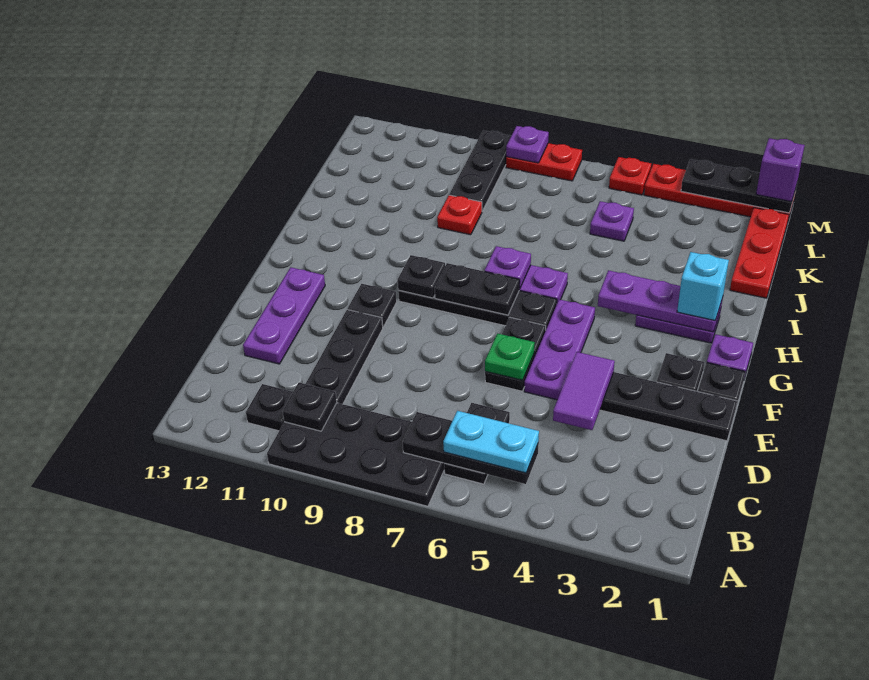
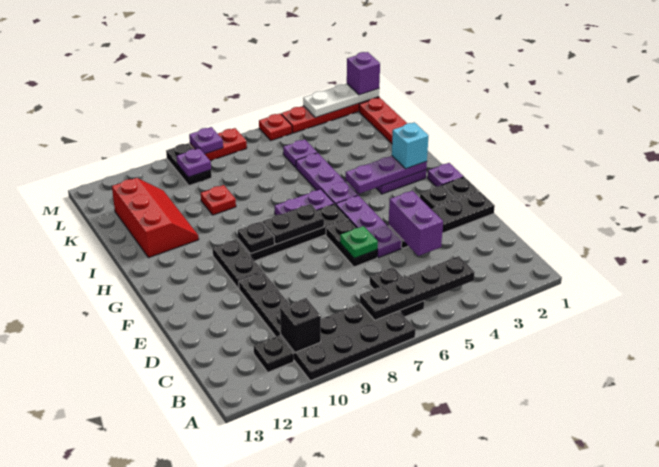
black 1x3 plate [403,412,538,484] -> black 1x4 plate [360,256,475,320]
cyan 1x2 plate [443,411,539,473] -> none
black 1x1 plate [283,382,337,431] -> black 1x1 brick [280,298,321,352]
purple 1x2 tile [553,352,615,430] -> purple 1x2 brick [389,191,443,256]
purple 1x3 plate [243,267,325,364] -> purple 1x3 plate moved to [296,153,358,205]
black 1x1 plate [348,284,397,327] -> black 1x2 plate [212,239,263,289]
purple 1x1 plate [485,246,531,289] -> purple 1x1 plate moved to [177,148,211,177]
none -> red 2x3 slope [112,178,199,258]
black 1x3 plate [449,131,511,211] -> black 1x2 plate [166,143,212,186]
black 1x3 plate [681,159,797,213] -> white 1x3 plate [303,84,379,118]

